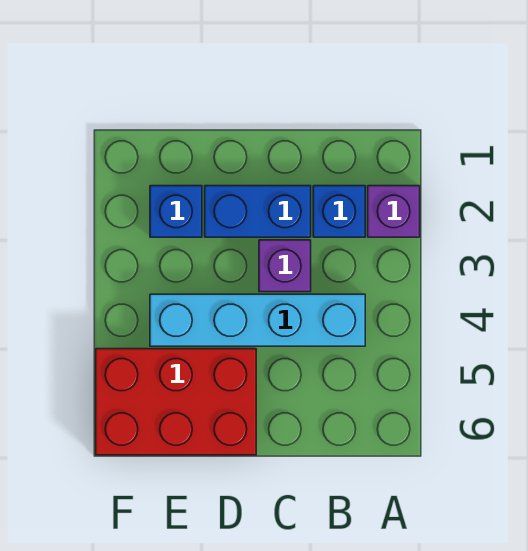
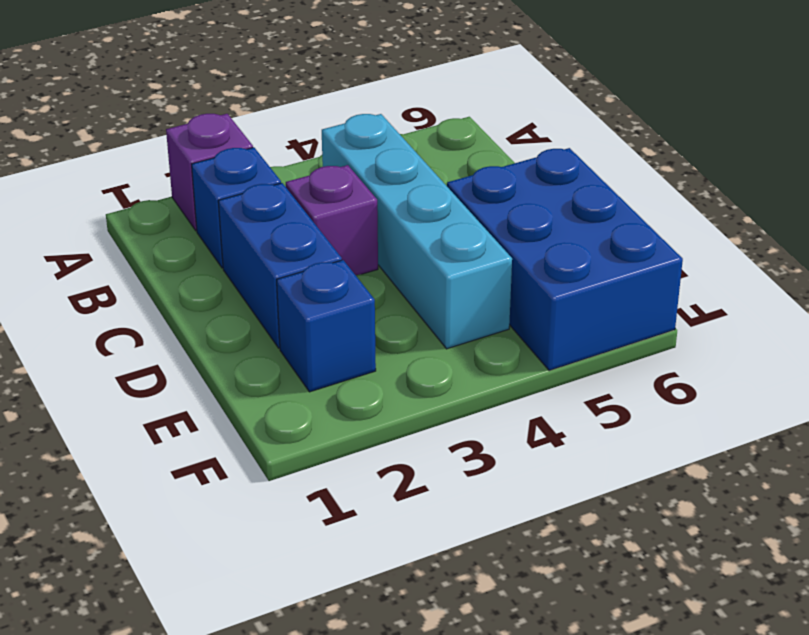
red 2x3 brick [96,349,256,455] -> blue 2x3 brick [447,148,683,371]

